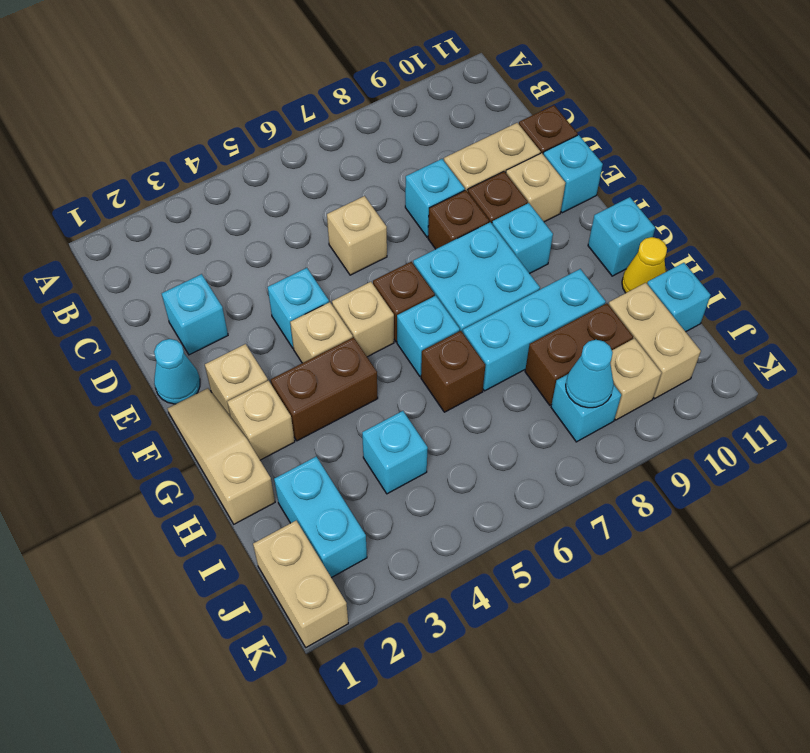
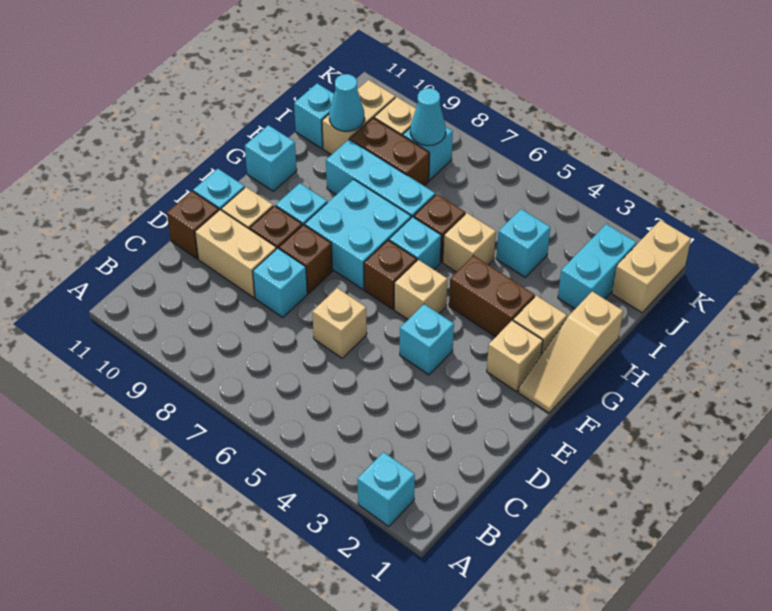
cyan 1x1 brick [162,274,228,355] -> cyan 1x1 brick moved to [357,452,415,526]
cyan 1x1 cone [154,339,200,404] -> cyan 1x1 cone moved to [329,74,364,131]
tan 1x1 brick [290,302,353,363] -> tan 1x1 brick moved to [443,213,496,272]
yellow 1x1 cone [622,237,667,293] -> none

